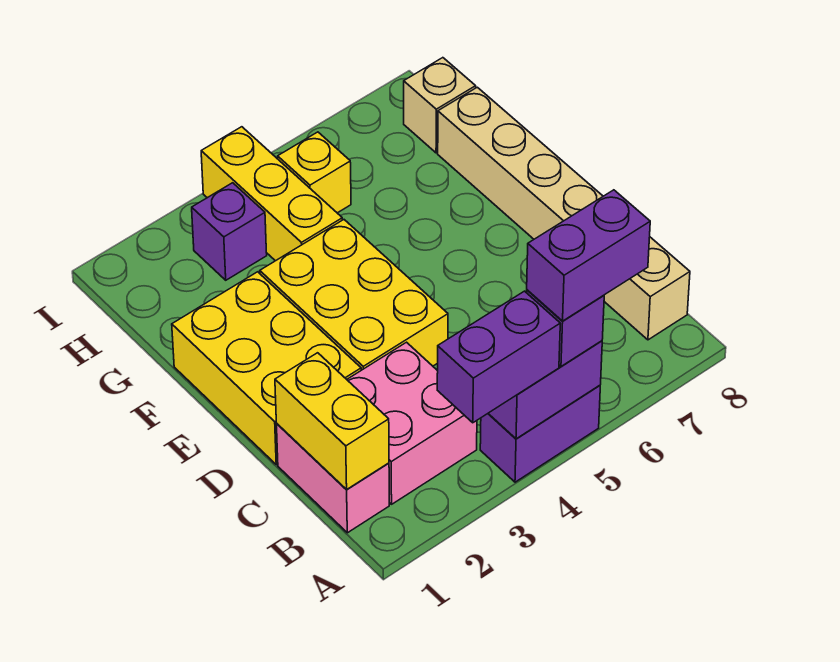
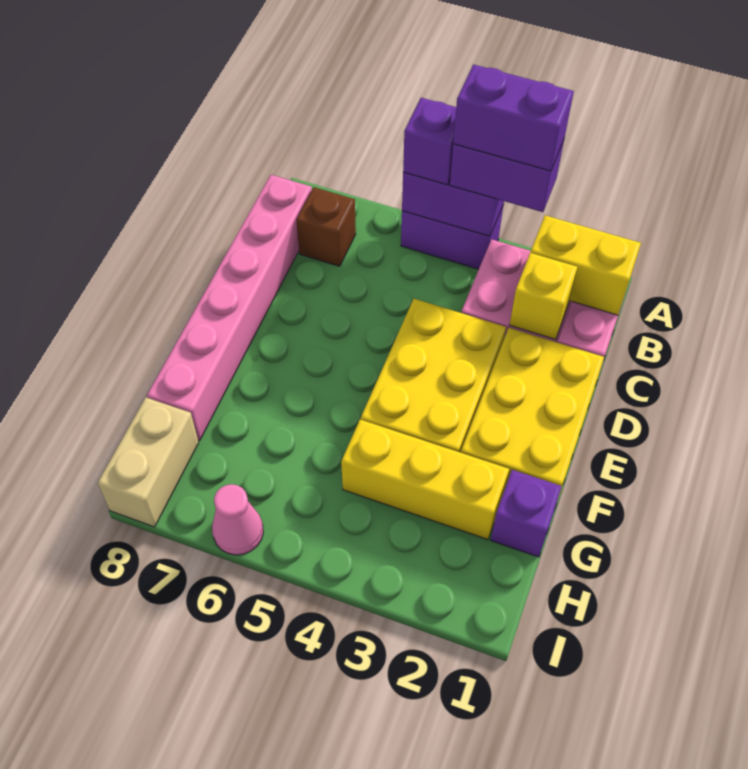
purple 1x2 brick [527,190,650,321] -> purple 1x2 brick moved to [453,64,574,171]
yellow 1x2 brick [275,353,389,490] -> yellow 1x2 brick turned to [531,215,641,315]
none -> brown 1x1 brick [296,187,356,266]
tan 1x6 brick [438,87,690,340] -> pink 1x6 brick [147,175,312,440]
yellow 1x3 brick [201,127,342,261] -> yellow 1x3 brick turned to [341,419,509,540]
purple 1x1 brick [192,183,267,280] -> purple 1x1 brick moved to [491,470,562,557]
yellow 1x1 brick [278,132,351,213] -> yellow 1x1 brick moved to [510,253,577,339]
tan 1x1 brick [404,58,476,153] -> tan 1x2 brick [98,398,199,527]
none -> pink 1x1 cone [212,484,263,555]

